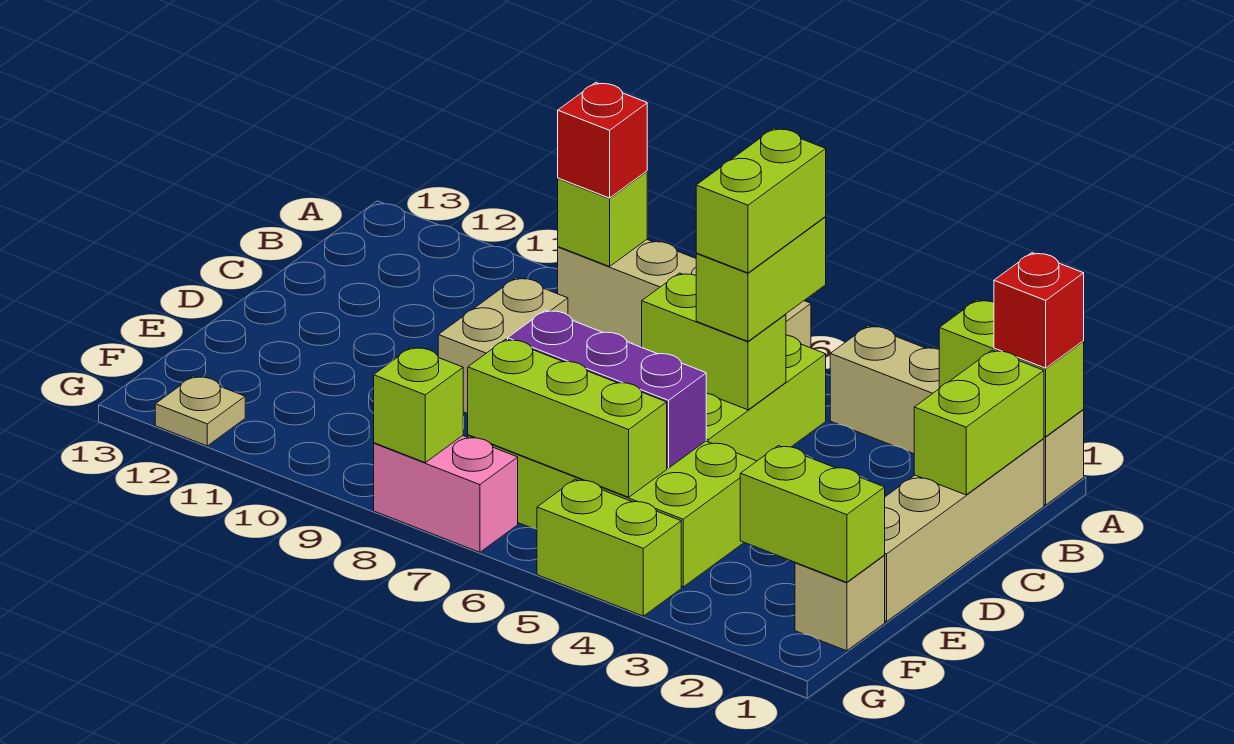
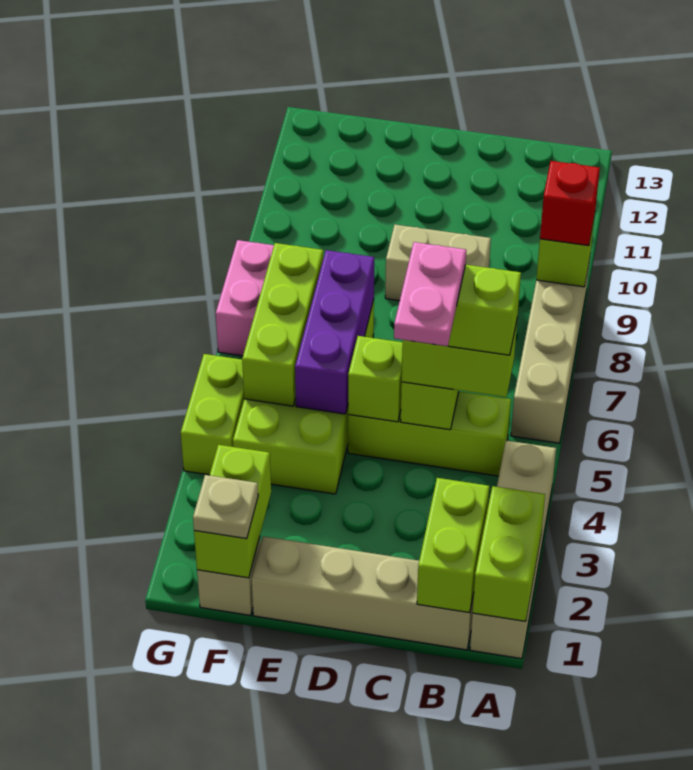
red 1x1 brick [994,253,1084,368] -> none
lime 1x2 brick [914,350,1044,495] -> lime 1x2 brick turned to [417,478,489,613]
none -> pink 1x2 plate [394,242,466,346]
lime 1x1 brick [374,347,463,462] -> lime 1x1 brick moved to [348,336,403,422]
tan 1x1 plate [155,376,245,446] -> tan 1x1 plate moved to [193,475,258,539]

